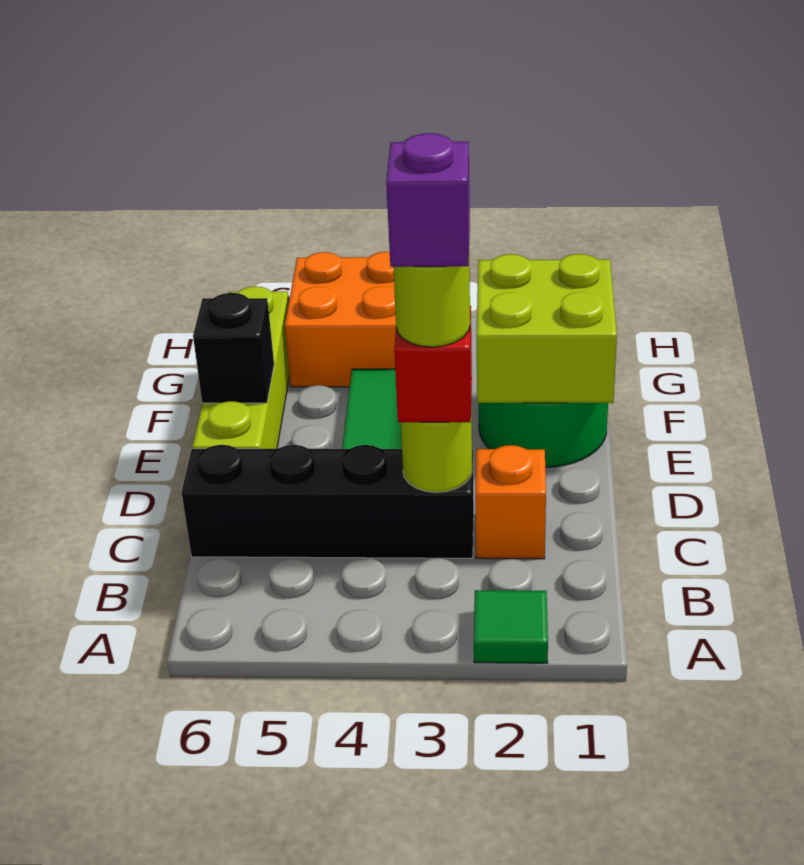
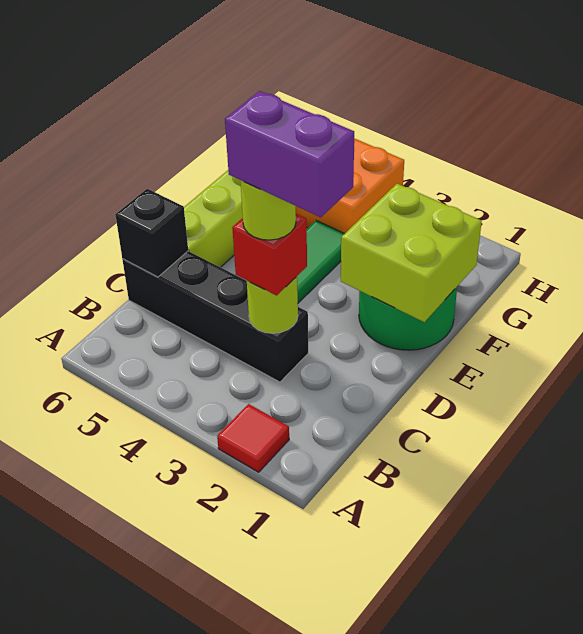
green 1x1 tile [474,590,548,663] -> red 1x1 tile [217,404,289,472]
orange 1x1 brick [475,445,546,559] -> none
purple 1x1 brick [386,133,470,267] -> purple 1x2 brick [225,91,354,217]
black 1x1 brick [193,293,274,403] -> black 1x1 brick moved to [115,189,188,277]

